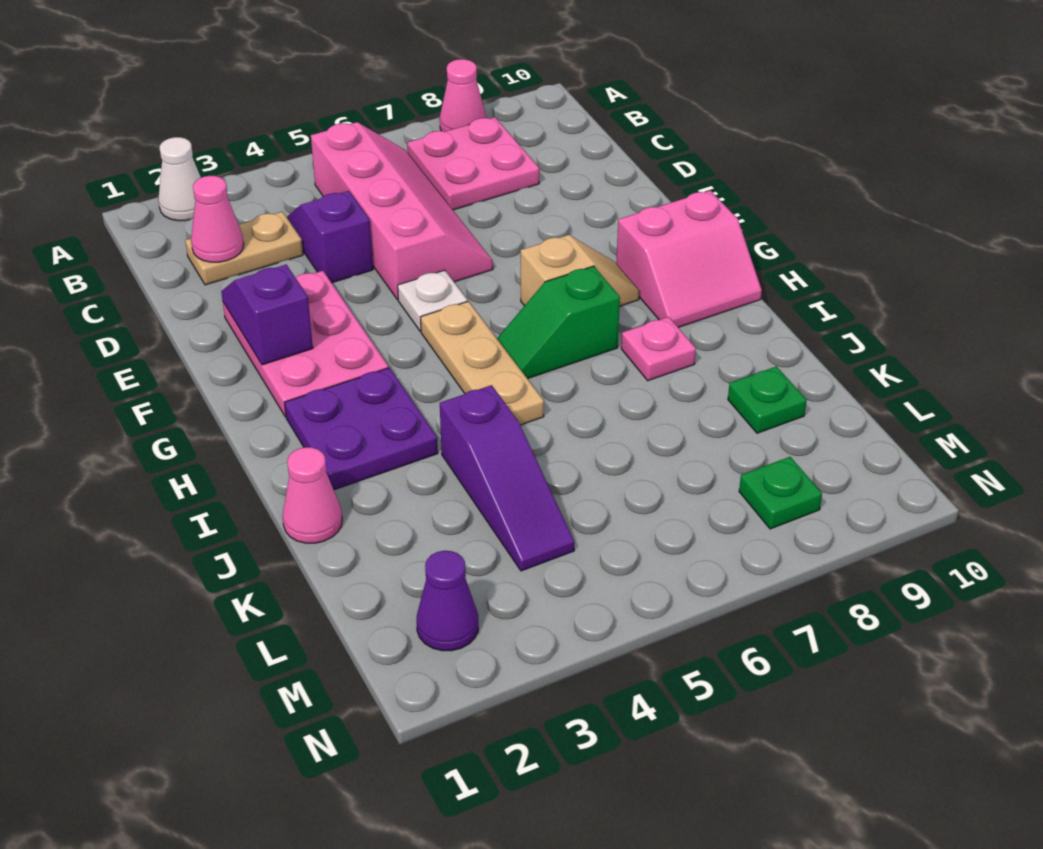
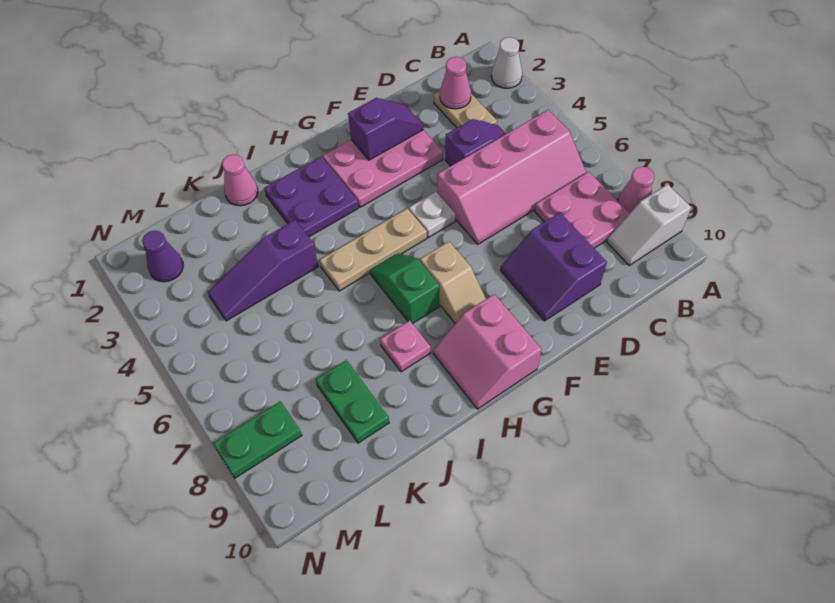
none -> white 1x2 slope [607,184,691,265]
none -> purple 2x2 slope [500,213,607,321]
green 1x1 plate [728,367,806,433] -> green 1x2 plate [316,360,389,443]
green 1x1 plate [739,457,822,529] -> green 1x2 plate [213,401,302,478]

